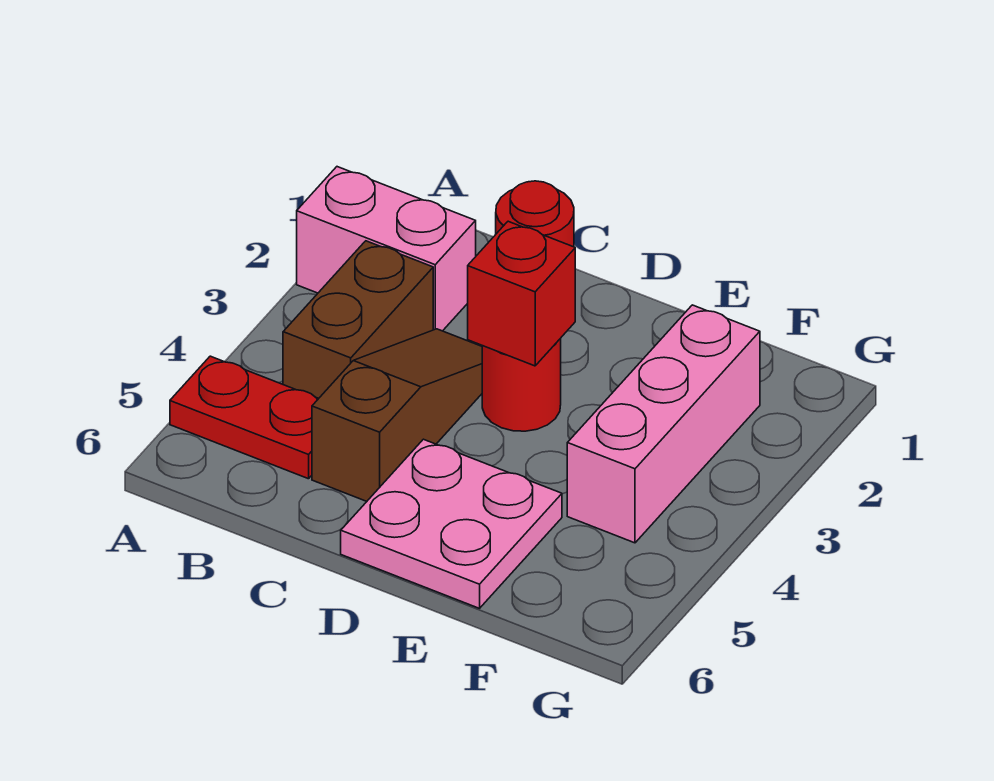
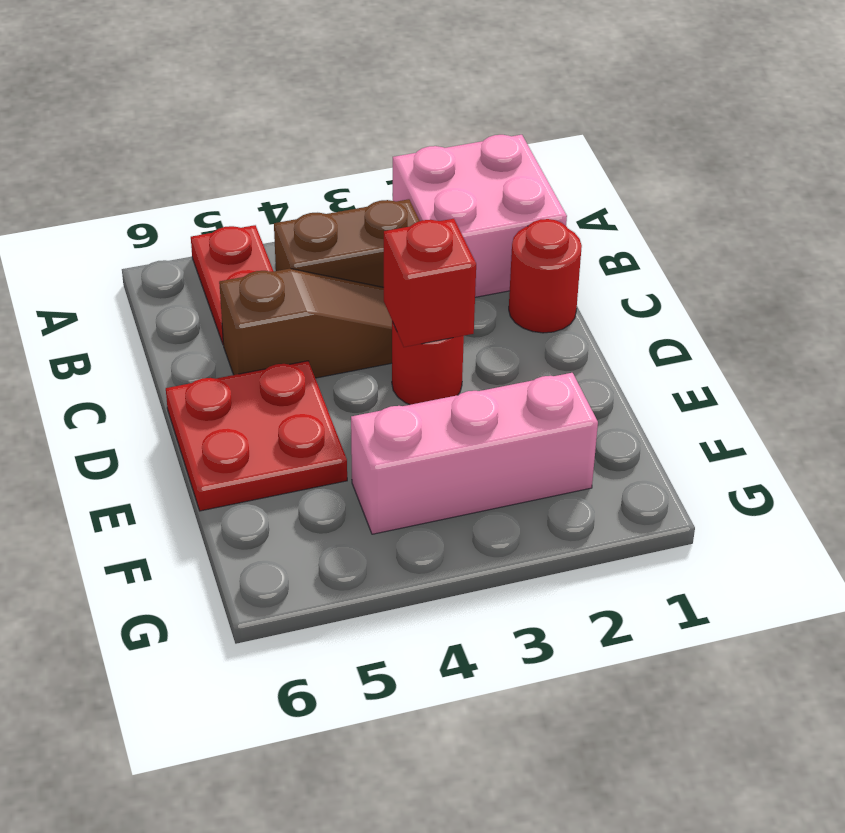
pink 1x2 brick [297,167,476,331] -> pink 2x2 brick [393,135,567,297]
pink 2x2 plate [341,439,562,608] -> red 2x2 plate [166,361,347,511]

